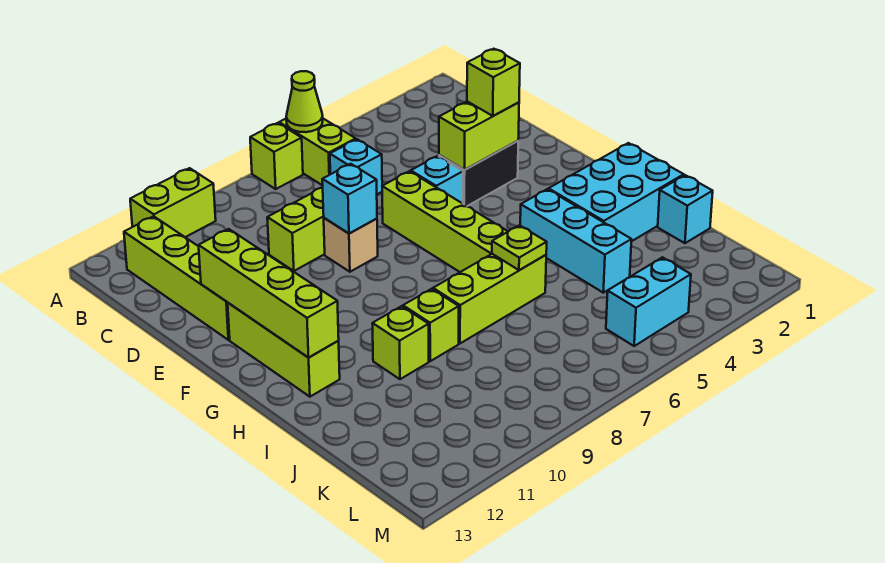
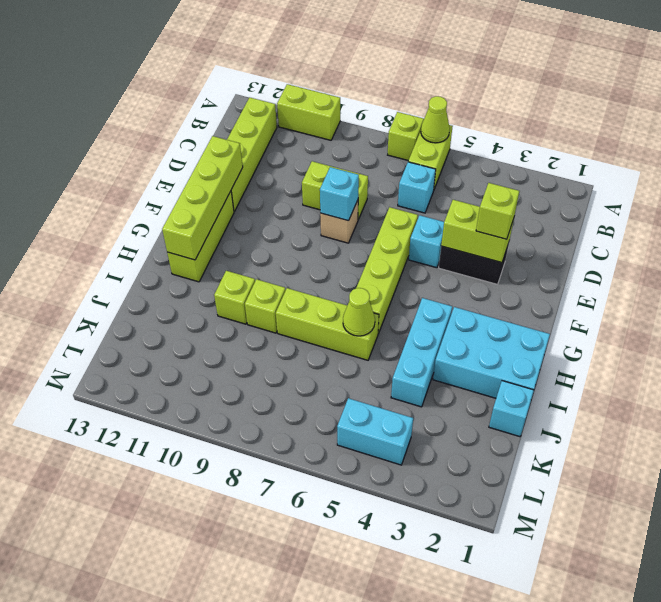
lime 1x1 plate [492,225,547,270] -> lime 1x1 cone [343,288,375,336]

